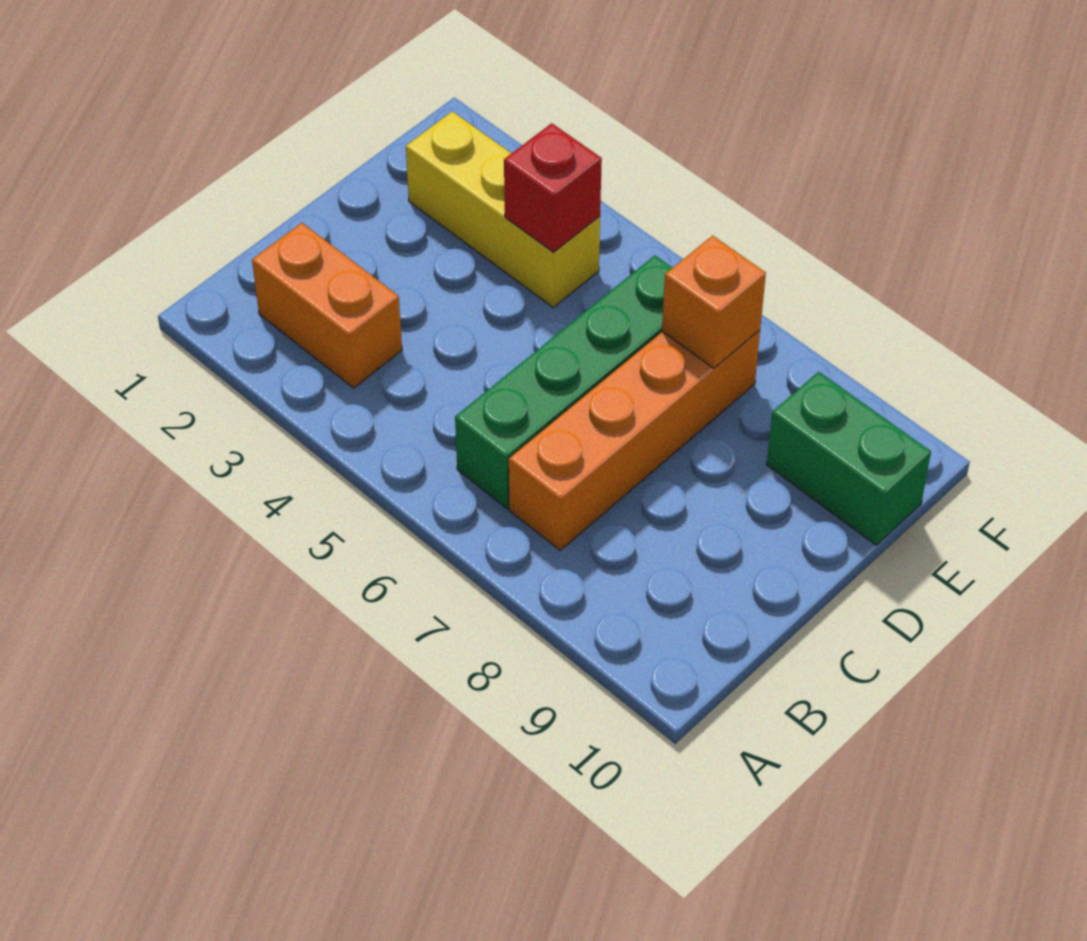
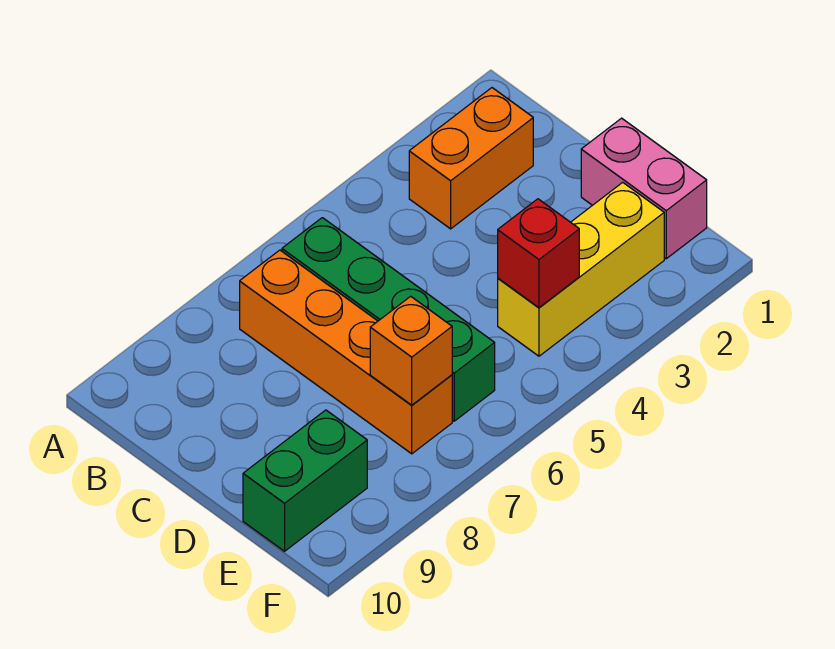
none -> pink 1x2 brick [581,118,707,259]

